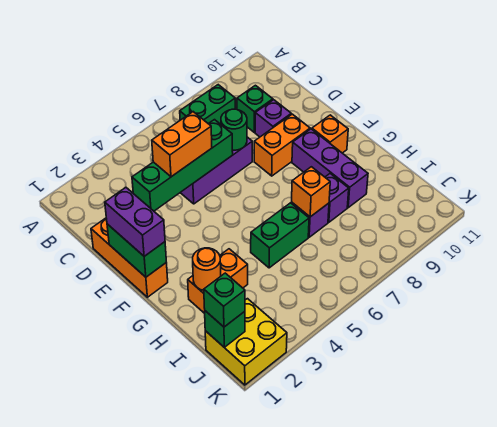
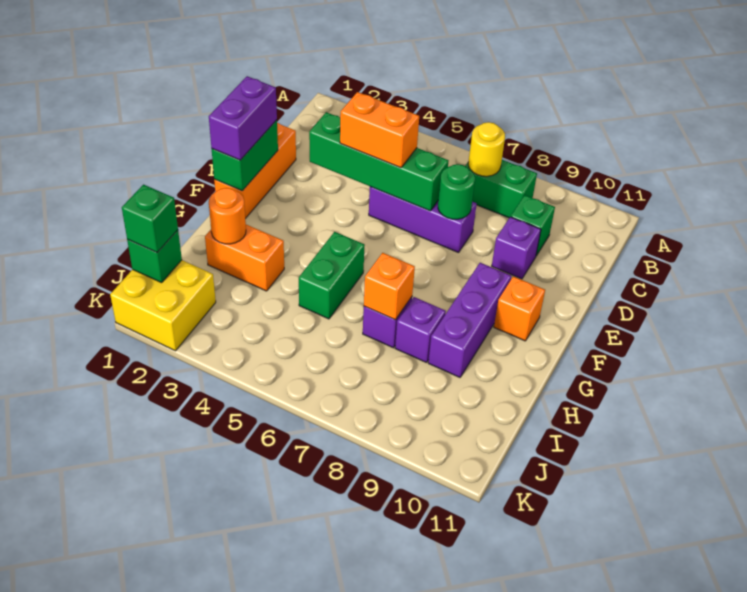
none -> yellow 1x1 round brick [468,122,505,176]
orange 1x2 brick [254,114,310,176] -> none
green 1x2 brick [251,203,309,268] -> green 1x2 brick turned to [299,232,365,319]

